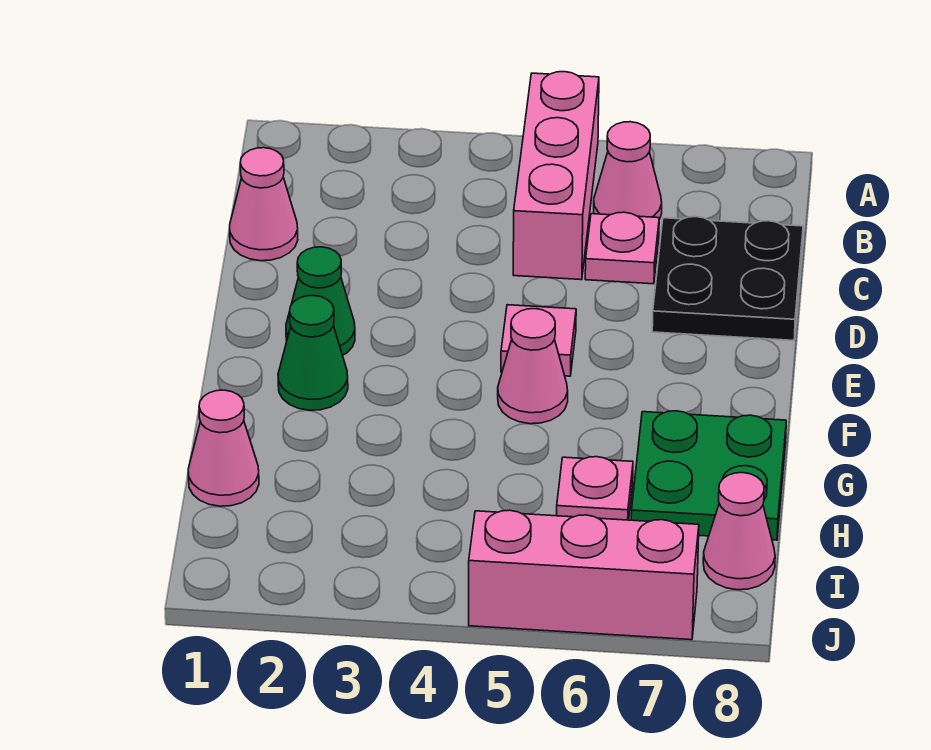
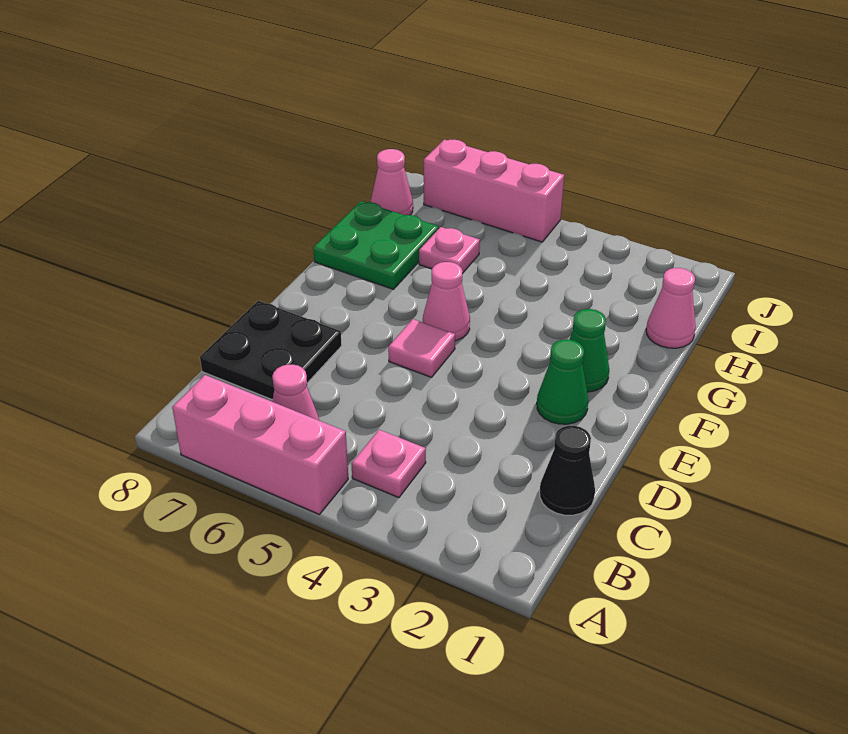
pink 1x3 brick [513,72,599,280] -> pink 1x3 brick turned to [172,375,348,514]
pink 1x1 cone [230,148,298,261] -> black 1x1 cone [540,426,595,515]
pink 1x1 plate [585,212,659,284] -> pink 1x1 plate moved to [351,430,426,498]

